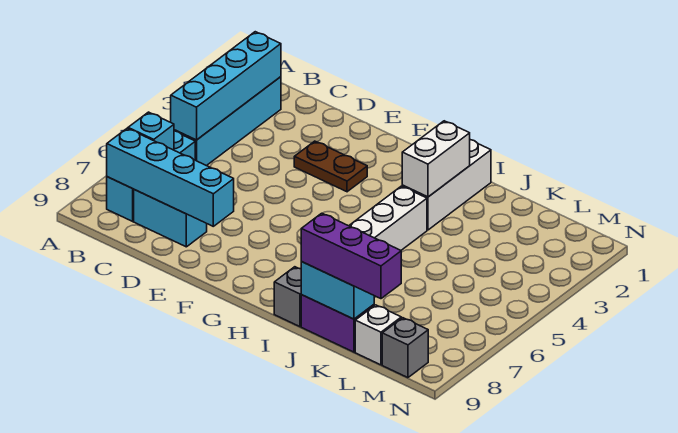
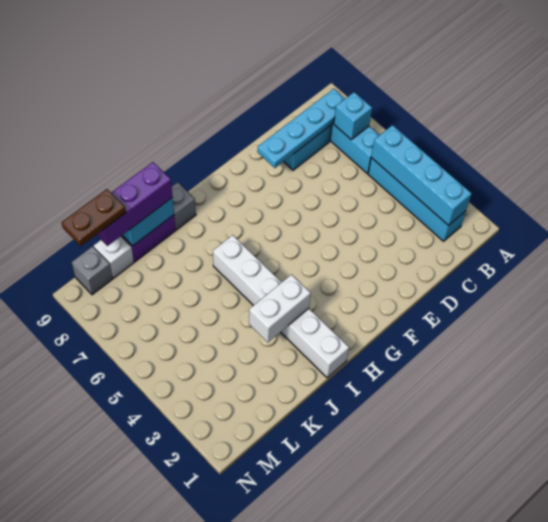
cyan 1x4 brick [107,128,234,226] -> cyan 1x4 plate [257,89,345,168]
brown 1x2 plate [294,141,367,192] -> brown 1x2 plate moved to [62,189,126,246]
white 1x2 brick [402,121,470,197] -> white 1x2 brick turned to [249,275,311,342]

